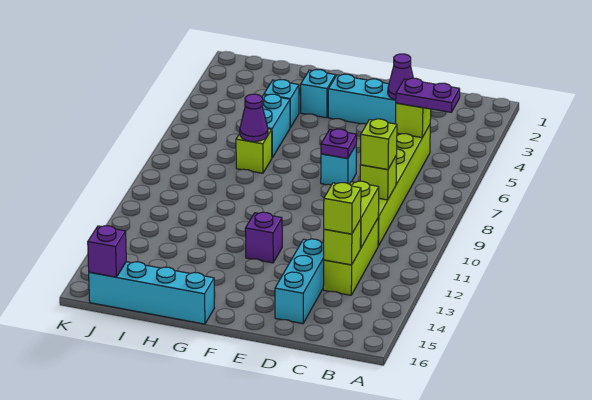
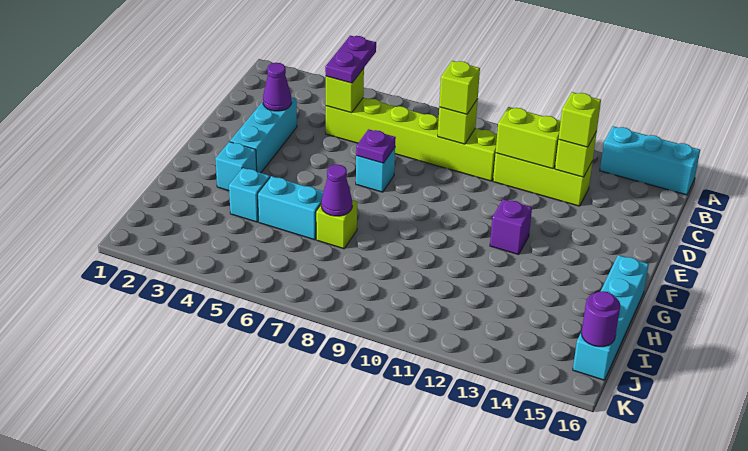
cyan 1x3 brick [275,239,324,324] -> cyan 1x3 brick moved to [600,126,700,195]
purple 1x1 brick [88,226,126,277] -> purple 1x1 round brick [581,291,620,347]

